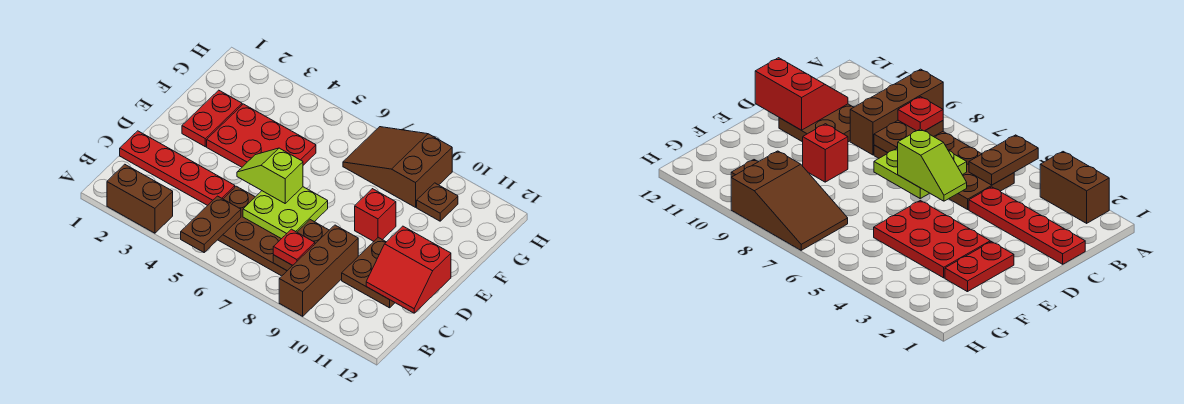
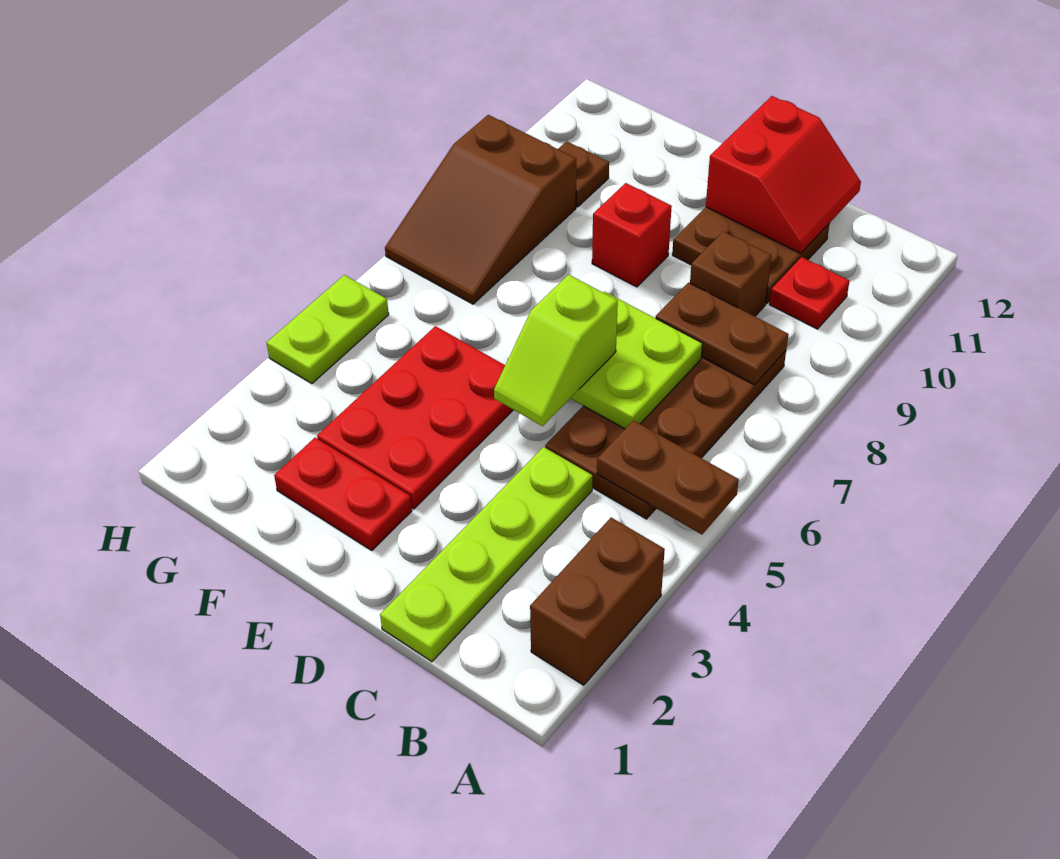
brown 1x3 brick [279,225,358,316] -> brown 1x1 brick [690,231,772,316]
red 1x1 plate [273,229,315,265] -> red 1x1 plate moved to [770,257,850,329]
red 1x4 plate [120,131,235,206] -> lime 1x4 plate [380,447,593,662]
none -> lime 1x2 plate [267,275,389,384]

